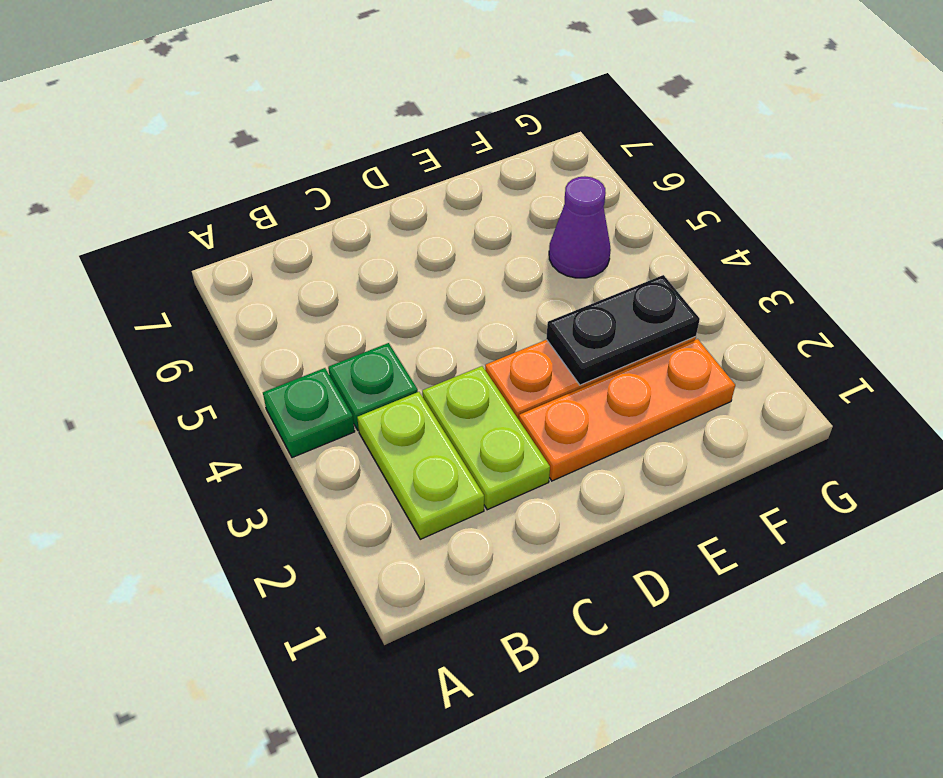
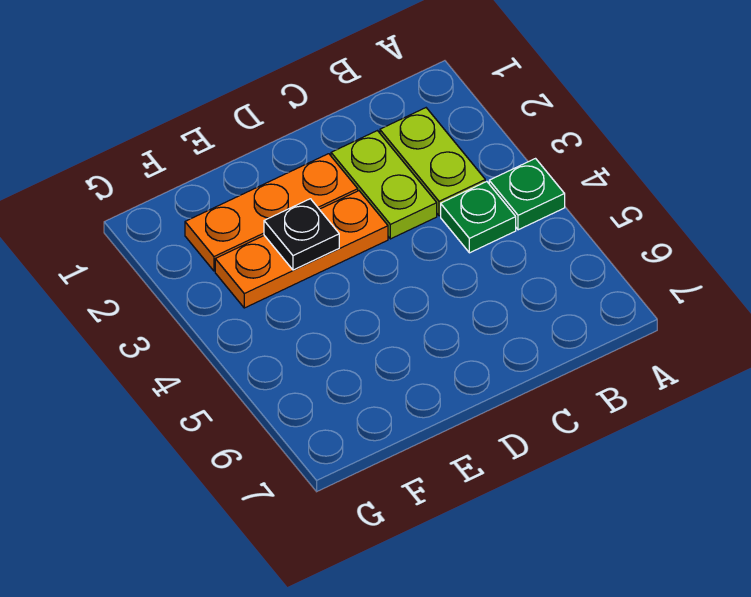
black 1x2 plate [546,275,700,385] -> black 1x1 plate [264,199,339,270]
purple 1x1 cone [549,176,611,278] -> none

